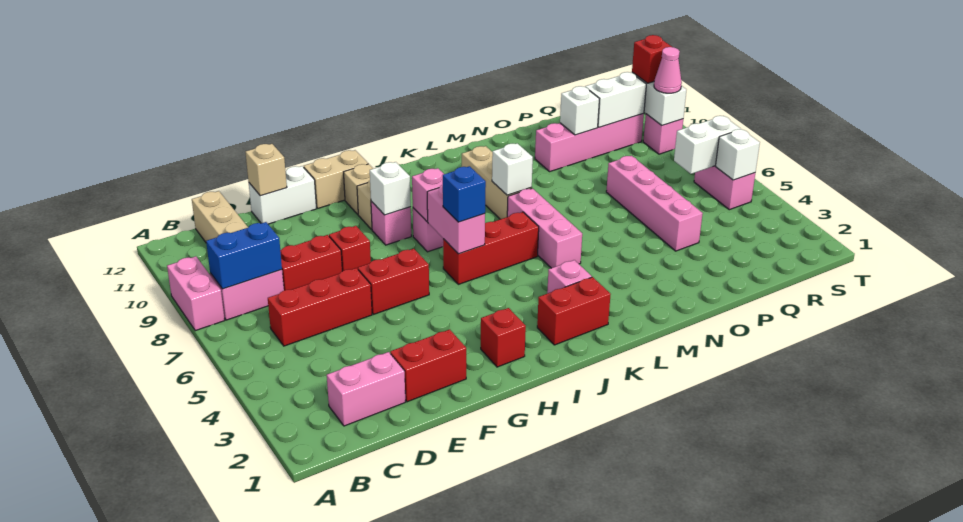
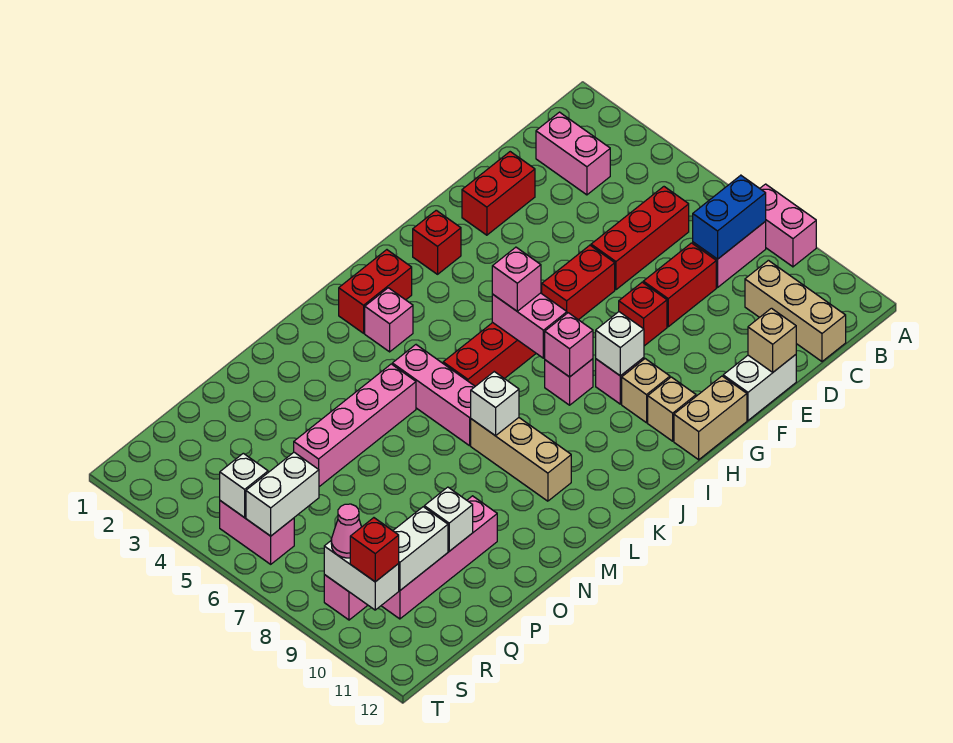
pink 1x2 brick [327,352,405,426] -> pink 1x2 brick turned to [536,112,610,195]
blue 1x1 brick [443,166,486,222] -> pink 1x1 brick [492,247,541,311]
pink 1x4 brick [606,156,703,251] -> pink 1x4 brick turned to [294,364,416,487]

